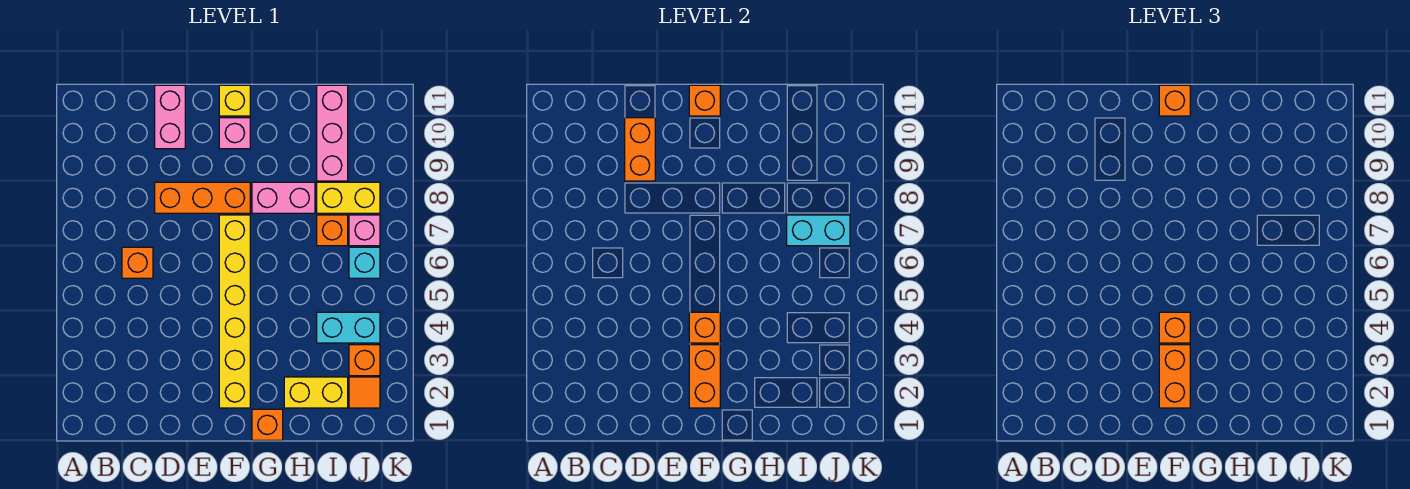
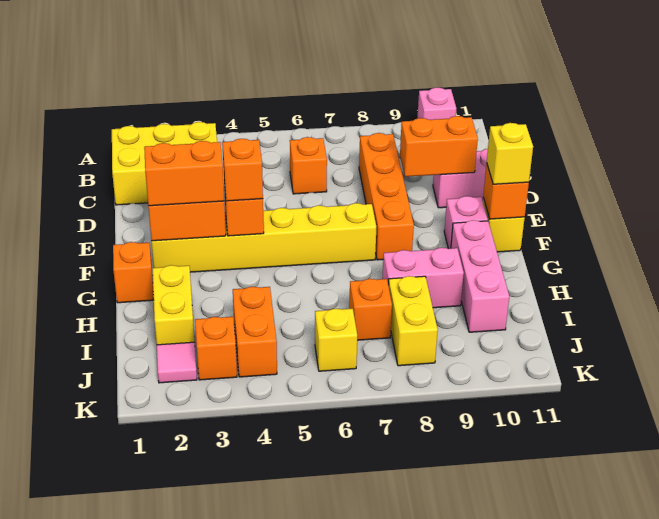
none -> yellow 2x3 brick [112,122,217,205]
orange 1x3 brick [155,182,250,213] -> orange 1x4 brick [359,133,414,260]
orange 1x1 brick [1159,85,1190,116] -> yellow 1x1 brick [487,123,533,184]
pink 1x2 brick [252,182,315,213] -> pink 1x2 brick turned to [382,248,464,308]
cyan 1x2 brick [317,312,380,343] -> orange 1x2 brick [233,287,277,377]
cyan 1x2 brick [787,215,850,246] -> none
pink 1x3 brick [317,85,348,181] -> pink 1x3 brick turned to [451,220,509,332]
orange 1x1 tile [349,377,380,408] -> pink 1x1 tile [157,342,197,383]
cyan 1x1 brick [349,247,380,278] -> yellow 1x1 brick [315,308,357,371]
pink 1x1 brick [349,215,380,246] -> pink 1x1 brick moved to [417,87,456,120]

